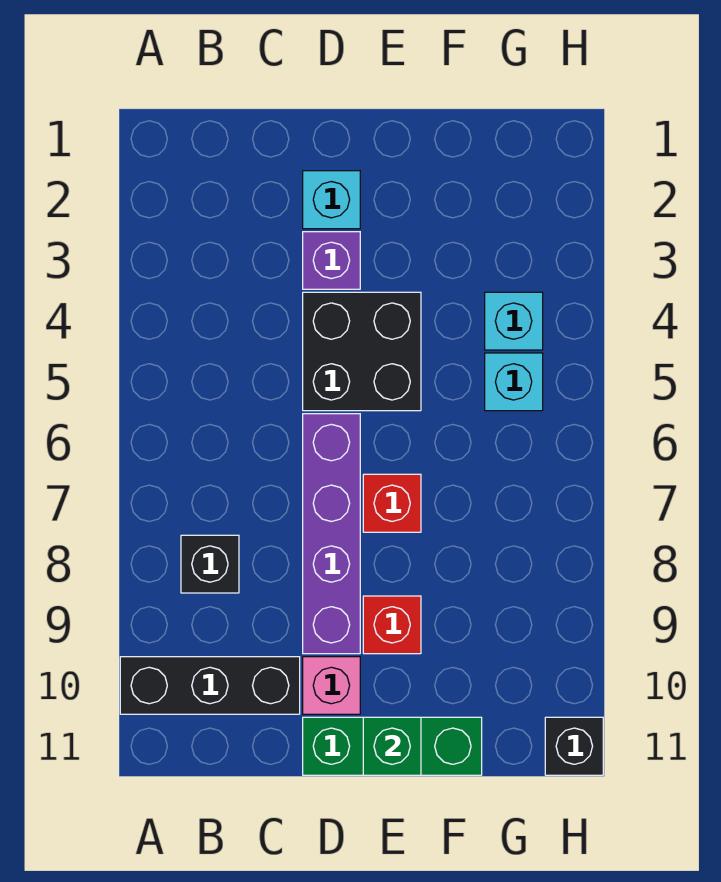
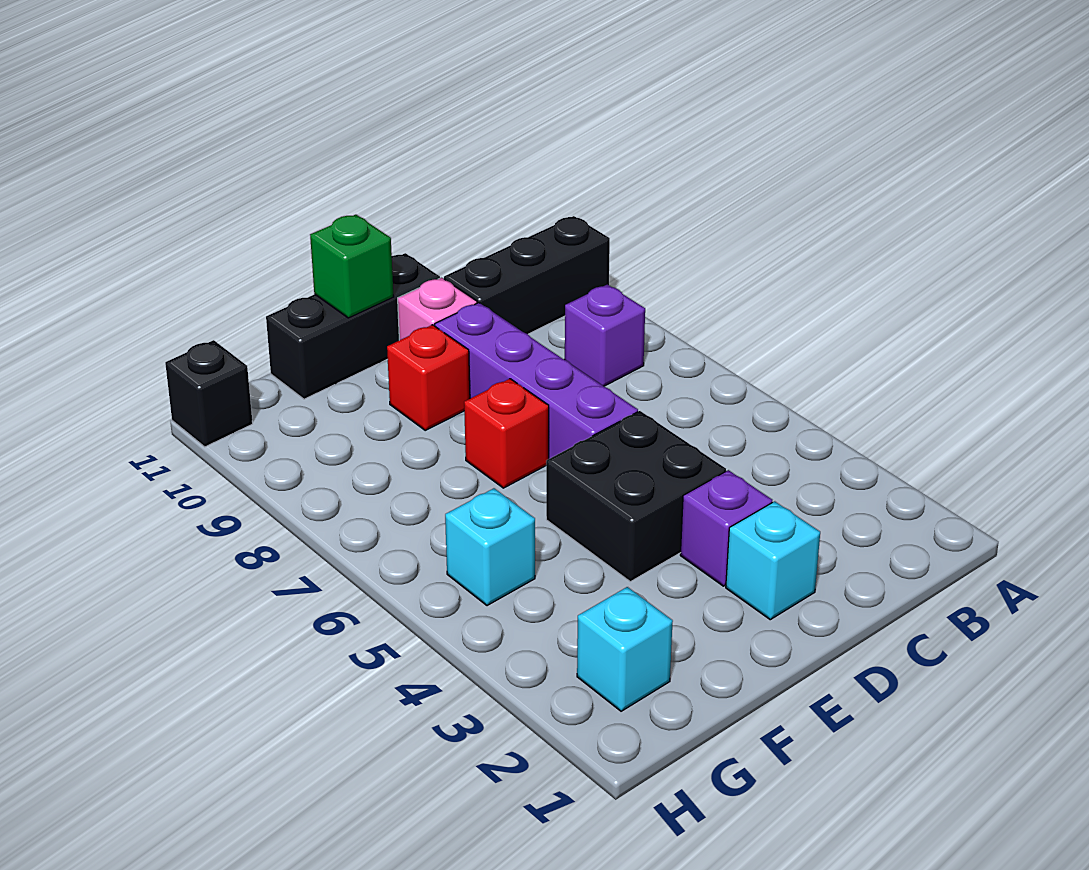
black 1x1 brick [181,535,239,593] -> purple 1x1 brick [565,284,645,386]
green 1x3 brick [303,717,482,775] -> black 1x3 brick [266,253,440,399]
cyan 1x1 brick [485,292,543,350] -> cyan 1x1 brick moved to [577,587,673,711]

